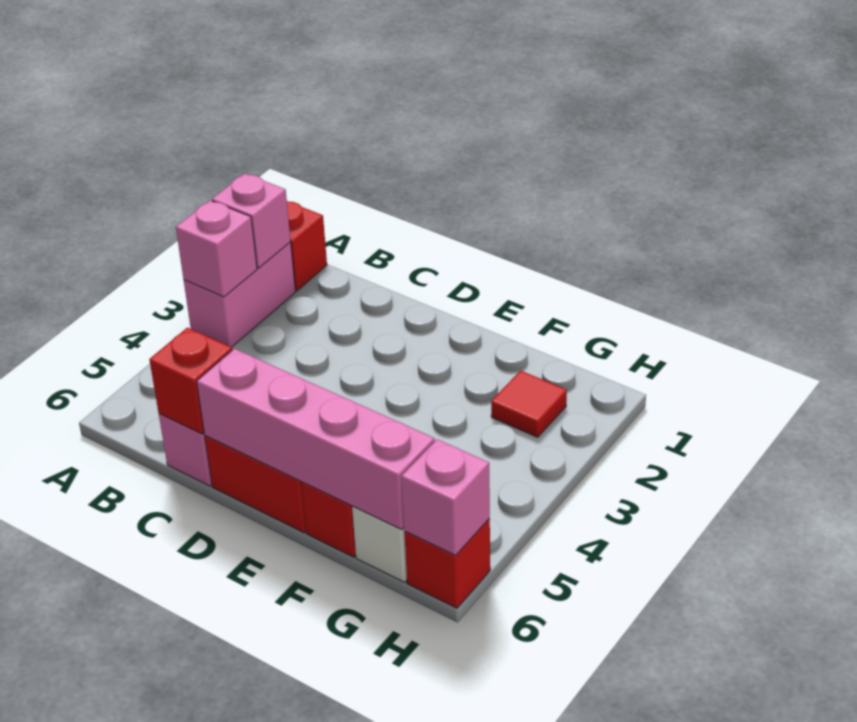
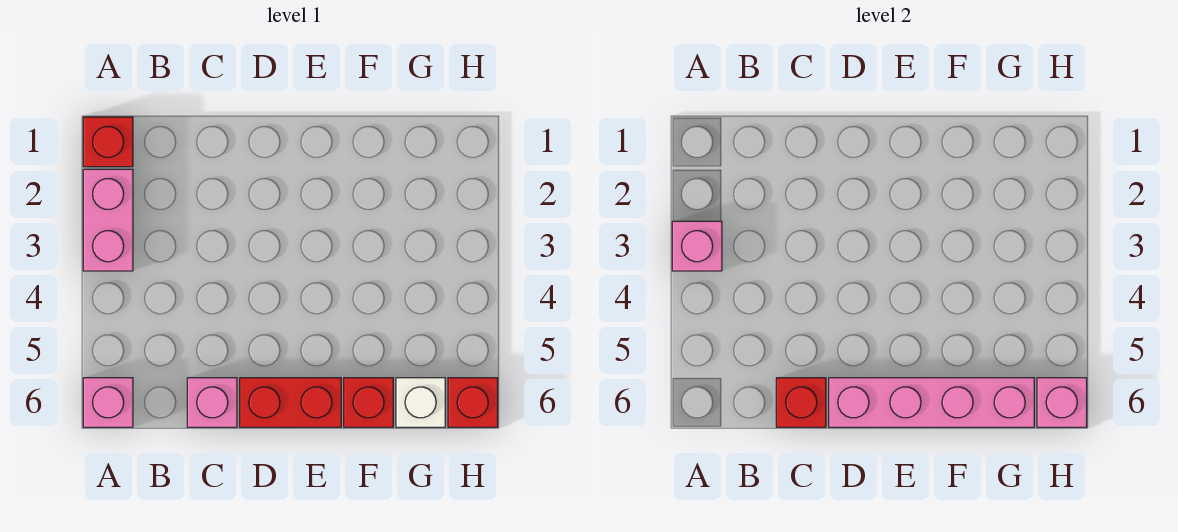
pink 1x1 brick [212,173,291,268] -> pink 1x1 brick moved to [83,378,133,427]
red 1x1 tile [491,371,567,437] -> none

